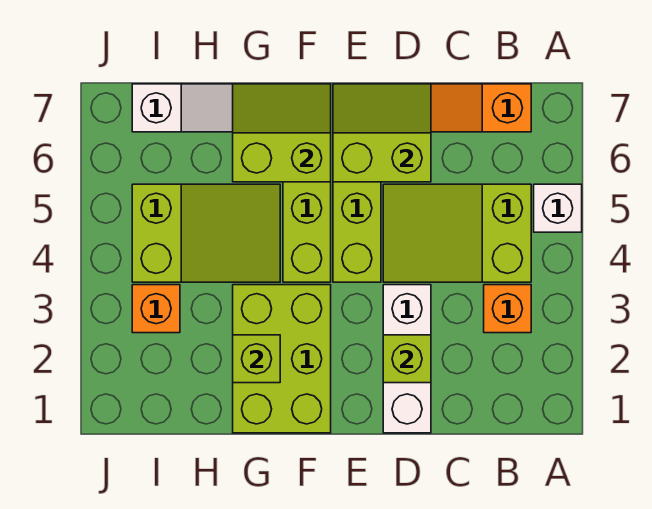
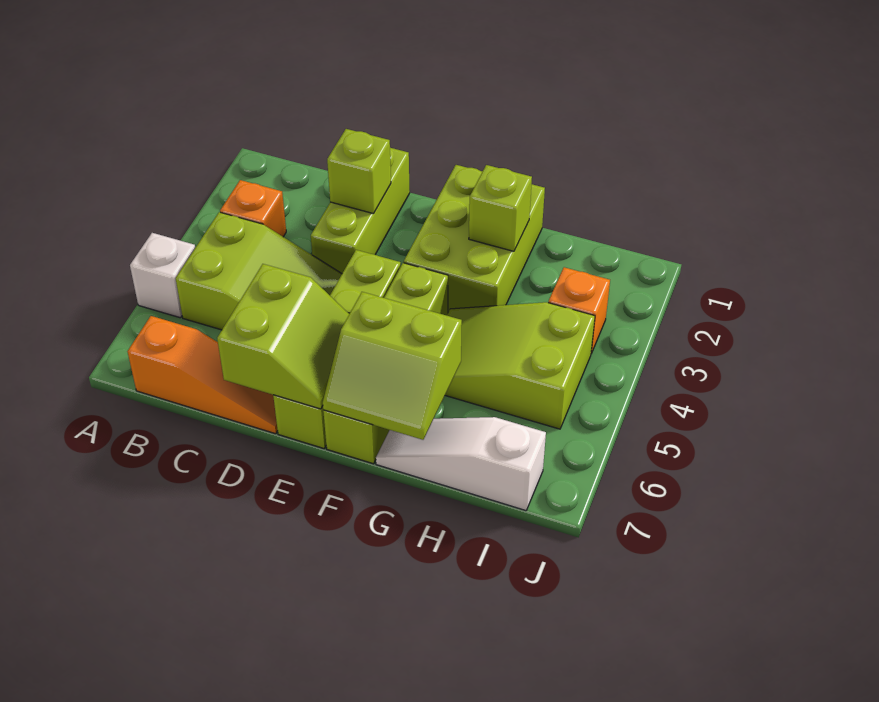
white 1x3 brick [383,285,431,433] -> lime 1x3 brick [311,148,410,273]
lime 2x2 slope [333,84,431,182] -> lime 2x2 slope turned to [217,264,349,409]

